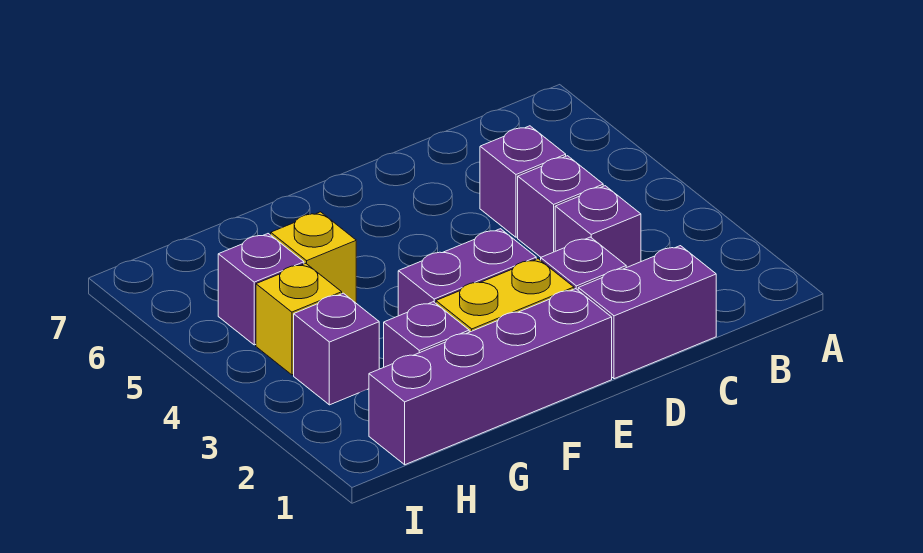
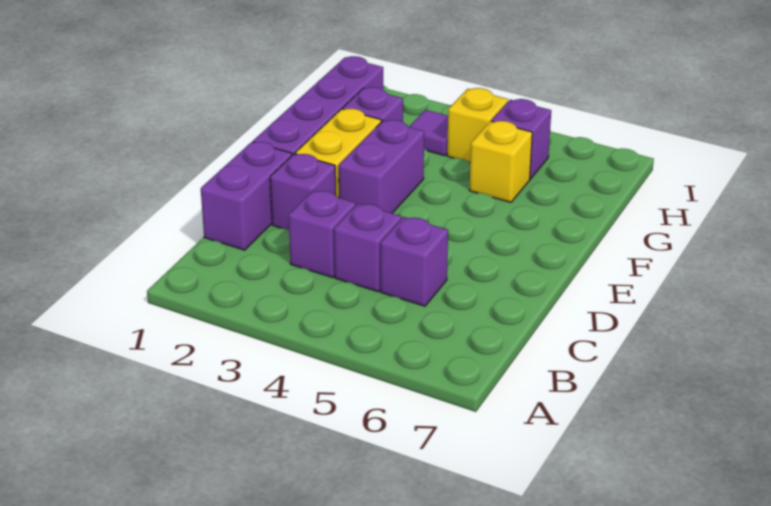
purple 1x1 brick [294,293,379,405] -> purple 1x1 tile [409,110,448,156]

